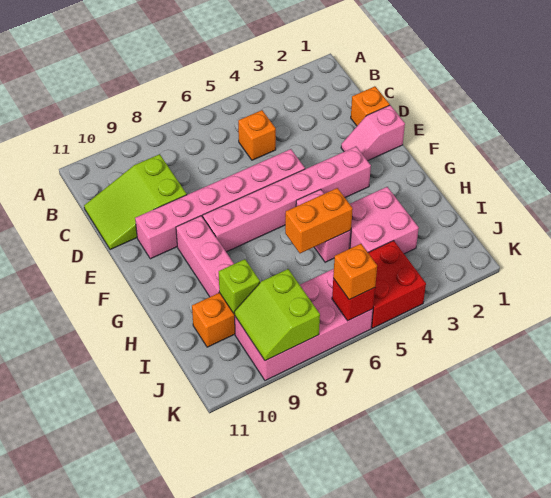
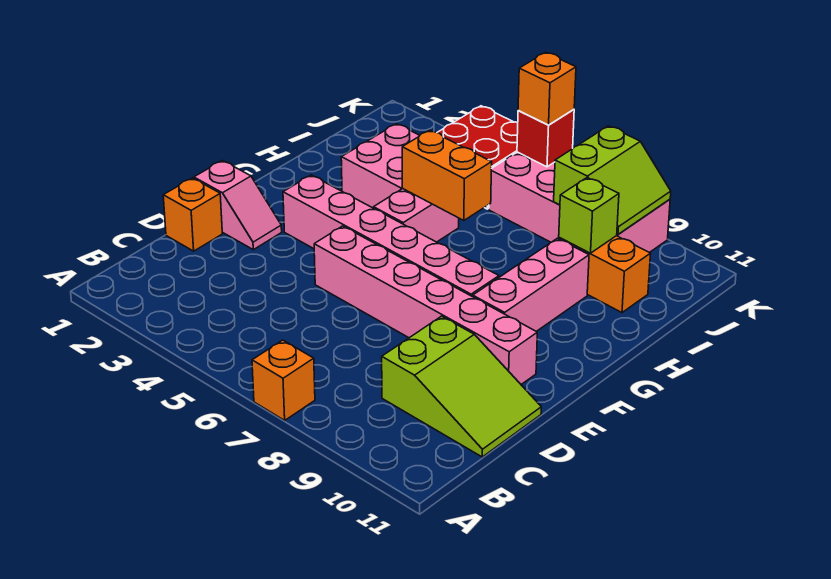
orange 1x1 brick [238,110,276,160] -> orange 1x1 brick moved to [252,340,315,420]

